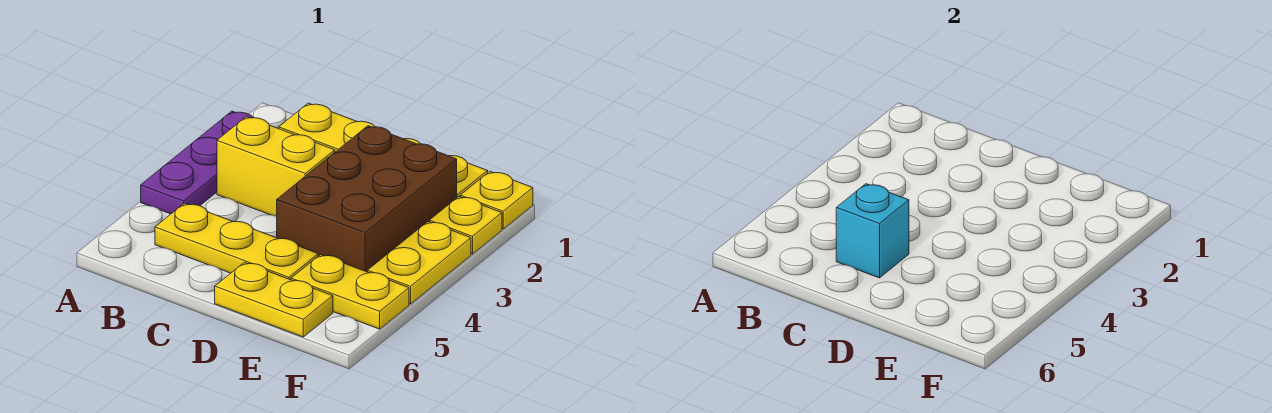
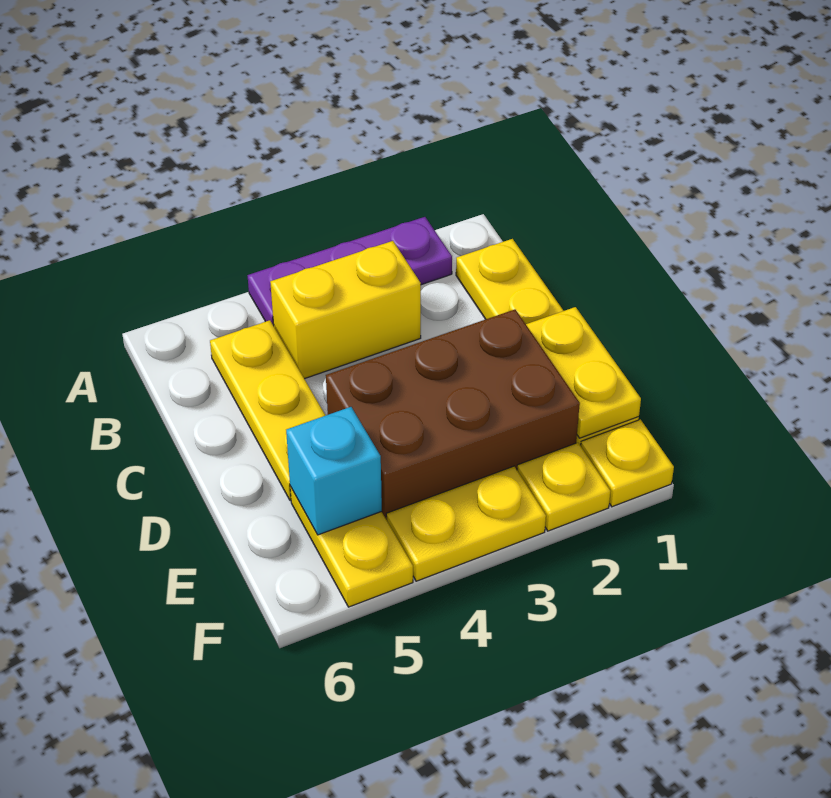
yellow 1x2 brick [217,117,335,216] -> yellow 1x2 brick turned to [270,241,421,379]
cyan 1x1 brick [836,184,909,278] -> cyan 1x1 brick moved to [286,407,382,535]
yellow 1x2 plate [215,262,333,337] -> yellow 1x2 plate moved to [526,307,641,438]

